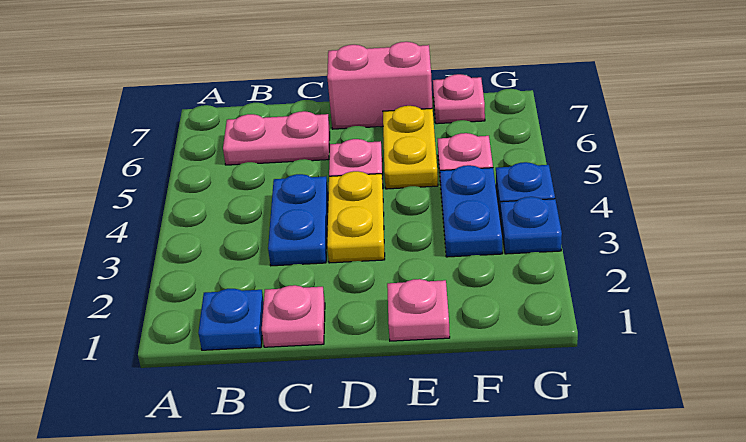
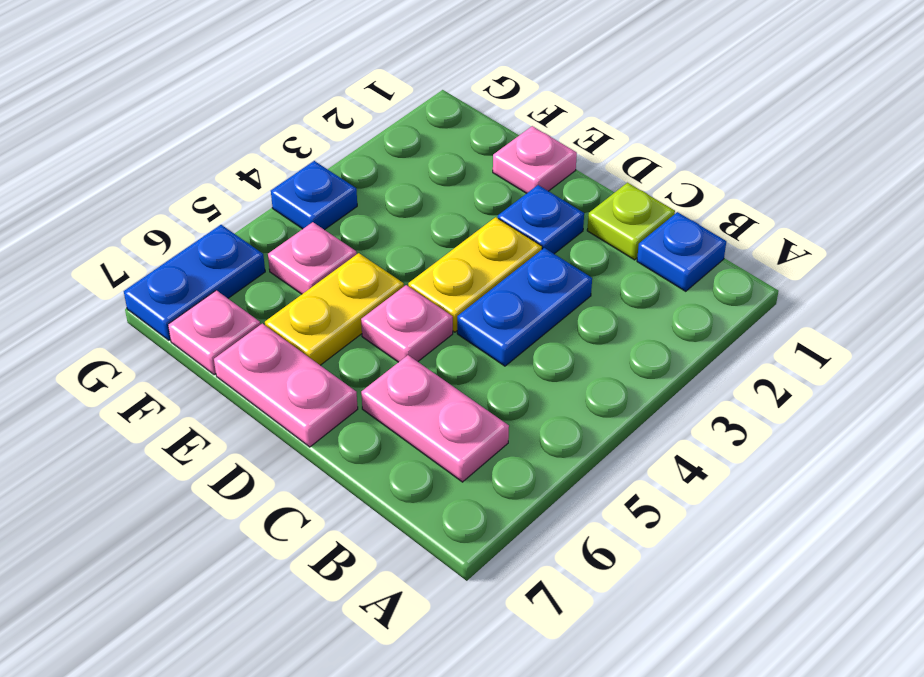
pink 1x1 plate [262,285,325,347] -> lime 1x1 plate [587,183,675,260]
pink 1x2 brick [327,42,432,129] -> pink 1x2 plate [214,324,358,447]
blue 1x2 plate [440,165,502,257] -> blue 1x2 plate moved to [124,225,265,340]
blue 1x1 plate [500,197,562,254] -> blue 1x1 plate moved to [498,185,584,254]

